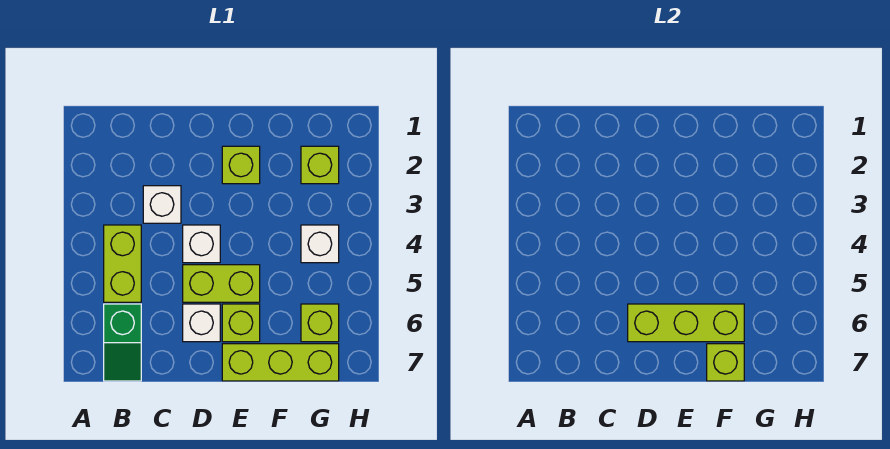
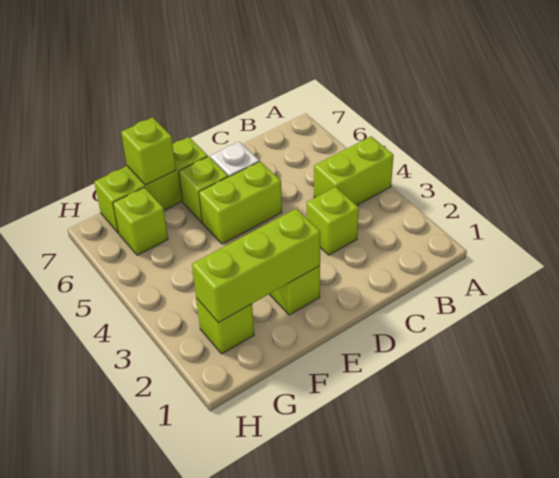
lime 1x2 brick [104,225,141,302] -> lime 1x2 brick turned to [314,136,394,205]
green 1x2 slope [104,304,141,381] -> none
white 1x1 brick [143,186,181,223] -> lime 1x1 brick [307,187,359,255]
white 1x1 brick [183,225,220,263] -> none
lime 1x3 brick [628,304,744,342] -> lime 1x3 brick moved to [192,209,320,323]
white 1x1 brick [301,225,339,263] -> none

